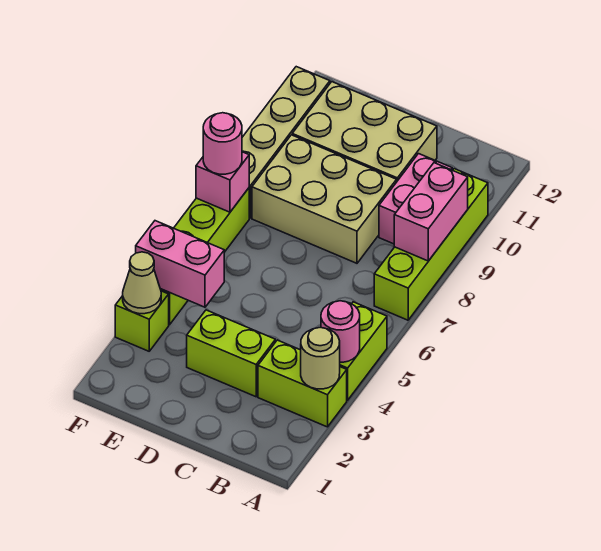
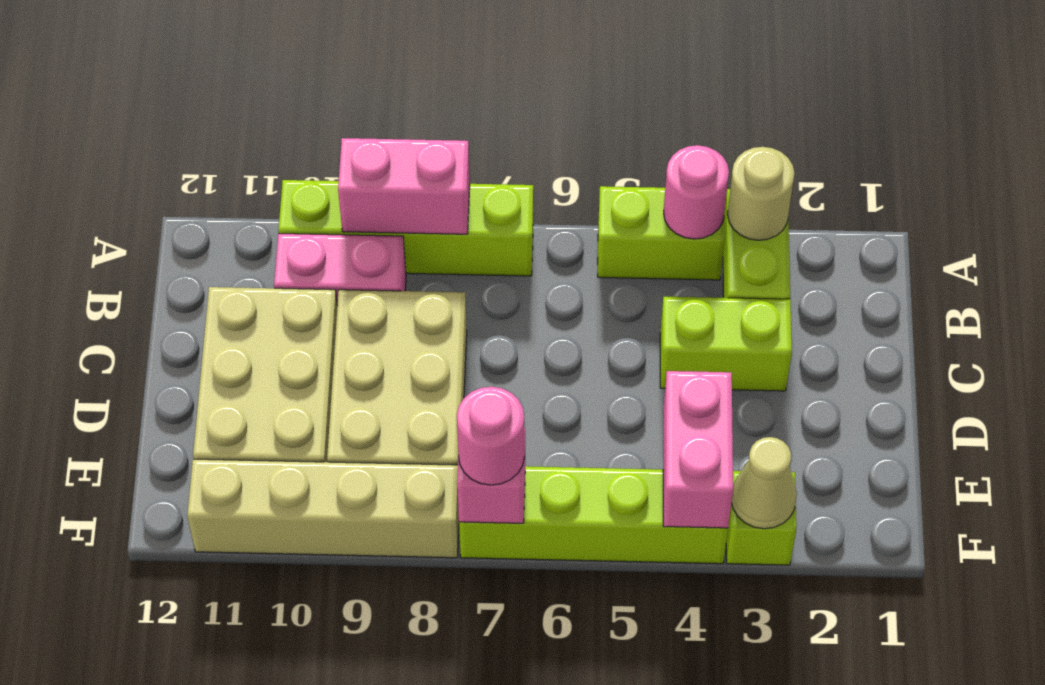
lime 1x2 brick [187,310,275,397] -> lime 1x2 brick turned to [660,297,792,391]

